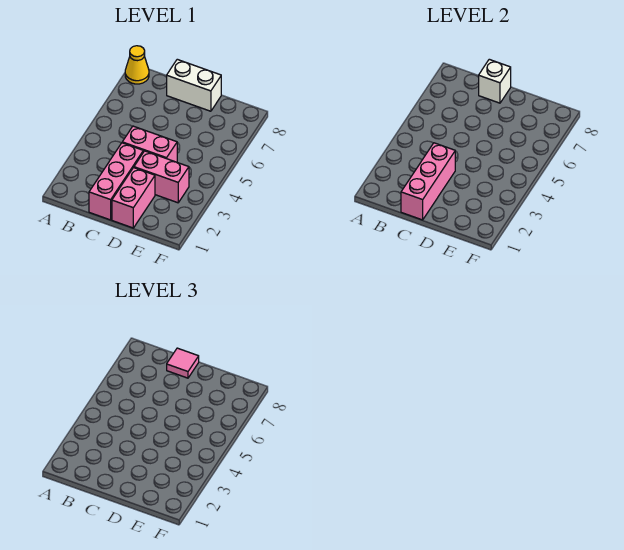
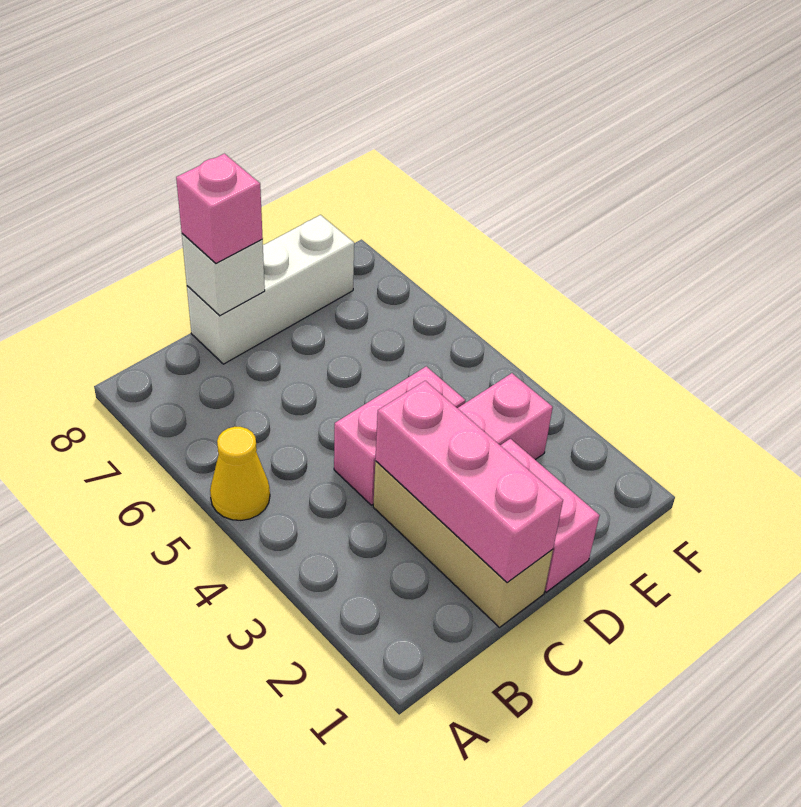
yellow 1x1 cone [125,46,149,84] -> yellow 1x1 cone moved to [210,426,270,520]
pink 1x3 brick [89,143,143,220] -> tan 1x3 brick [373,461,553,627]
white 1x2 brick [167,59,221,111] -> white 1x3 brick [187,215,354,364]
pink 1x1 tile [167,348,199,378] -> pink 1x1 brick [176,154,263,263]

